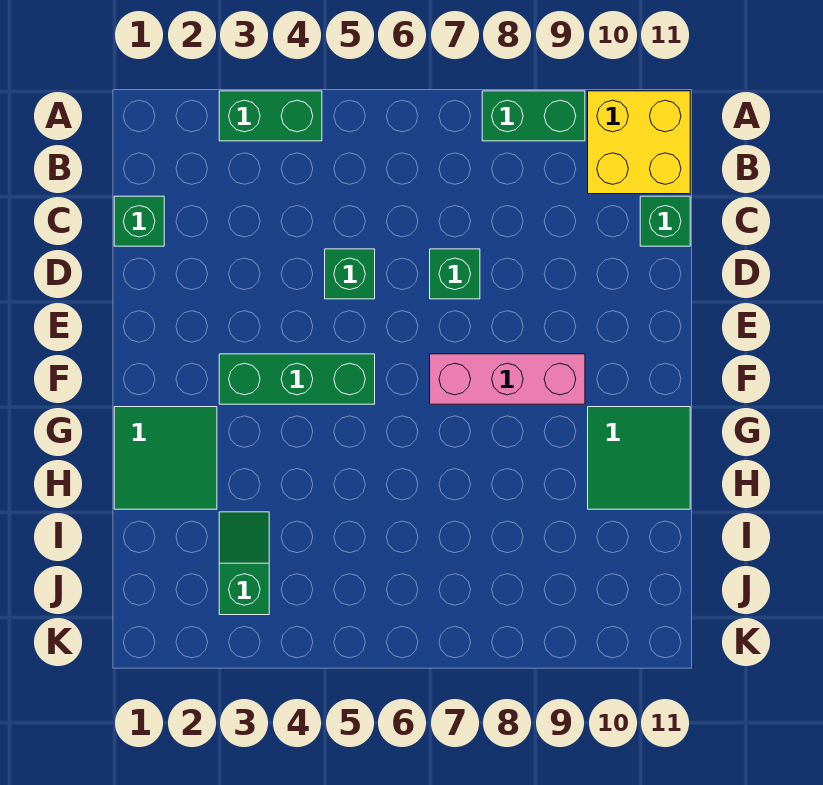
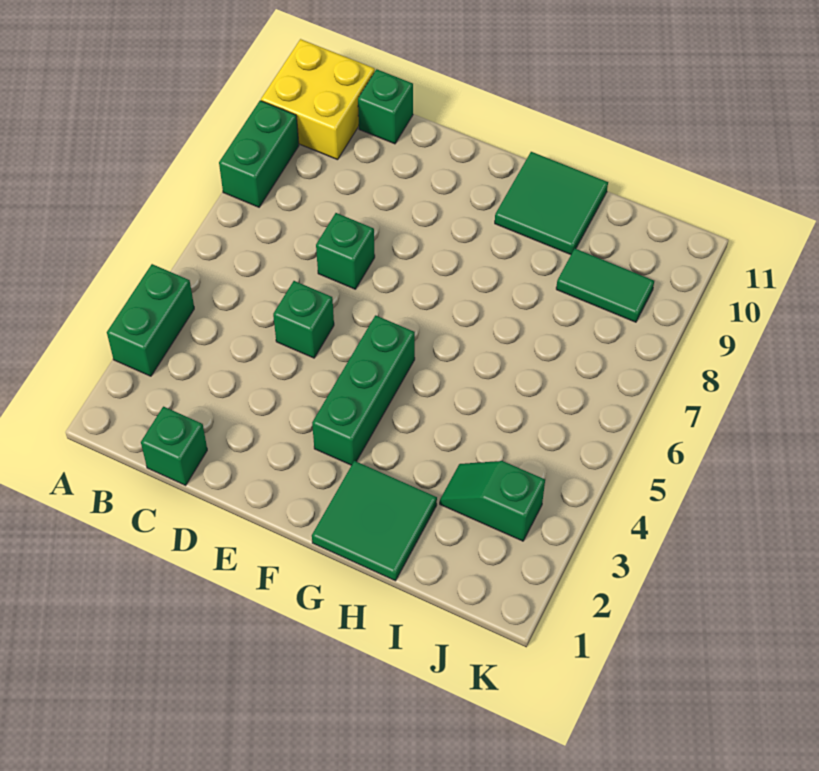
pink 1x3 brick [430,354,585,404] -> none
none -> green 1x2 tile [556,249,654,322]

